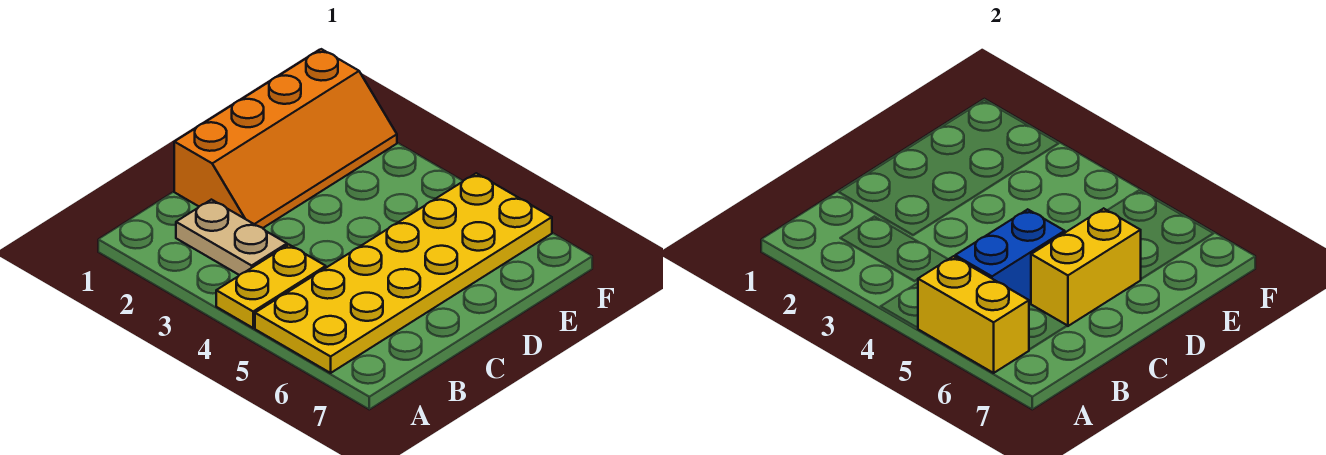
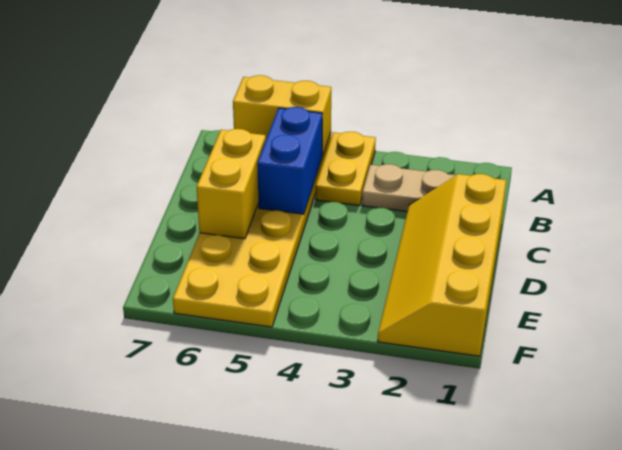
orange 2x4 slope [174,49,397,228] -> yellow 2x4 slope [378,174,506,356]

